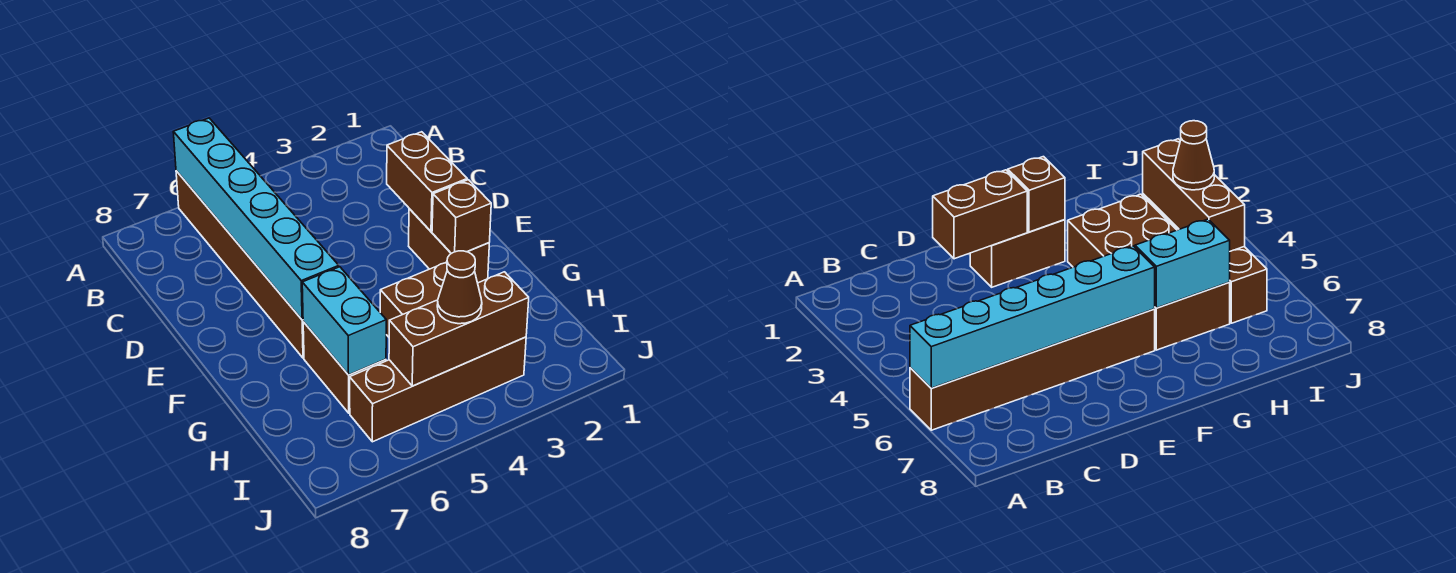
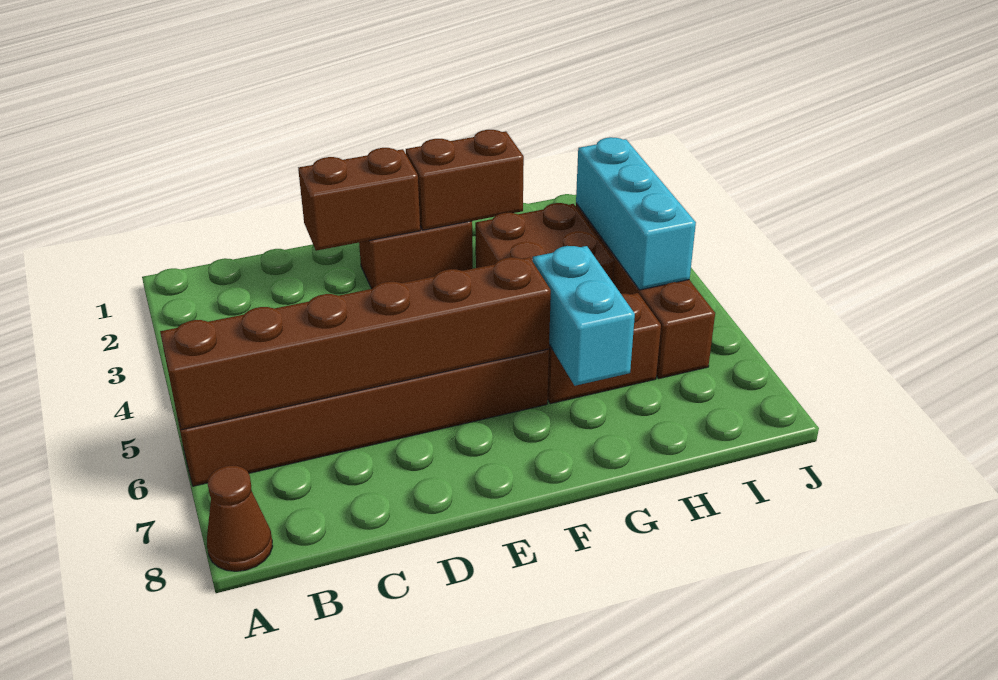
cyan 1x6 brick [173,118,339,320] -> brown 1x6 brick [160,257,551,430]
brown 1x1 brick [432,180,491,254] -> brown 1x2 brick [406,130,524,230]
cyan 1x2 brick [302,267,386,375] -> cyan 1x2 brick turned to [533,246,635,386]
brown 1x3 brick [389,272,529,386] -> cyan 1x3 brick [576,137,696,290]
brown 1x1 cone [437,251,482,324] -> brown 1x1 cone moved to [207,466,273,571]

